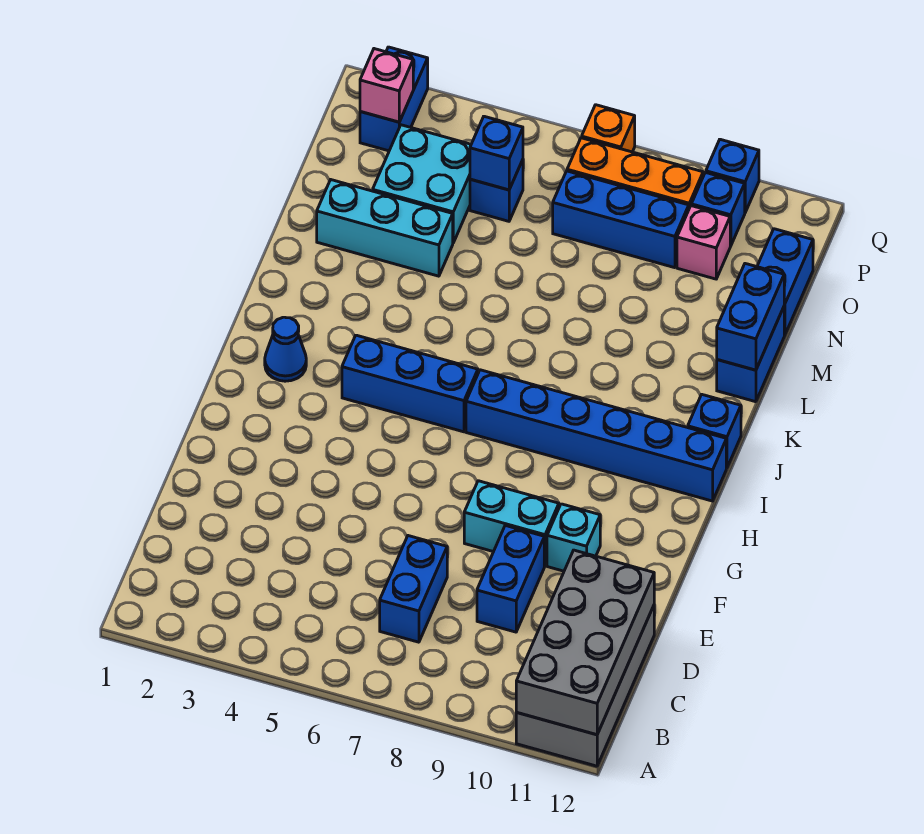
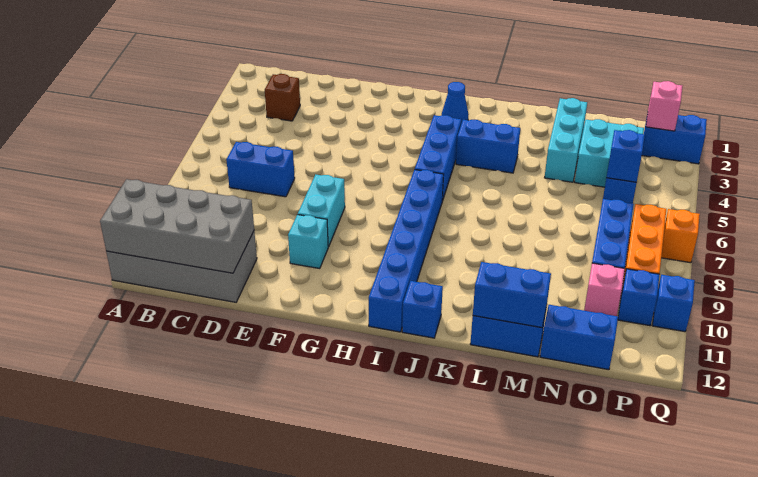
none -> brown 1x1 brick [265,74,300,121]
blue 1x2 brick [477,526,544,632] -> blue 1x2 brick moved to [456,120,520,173]

